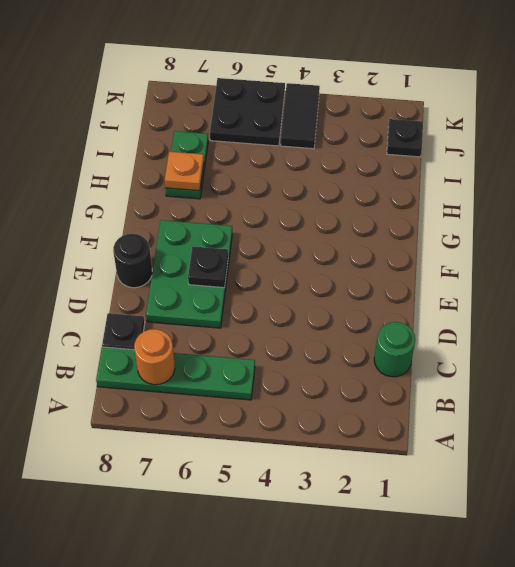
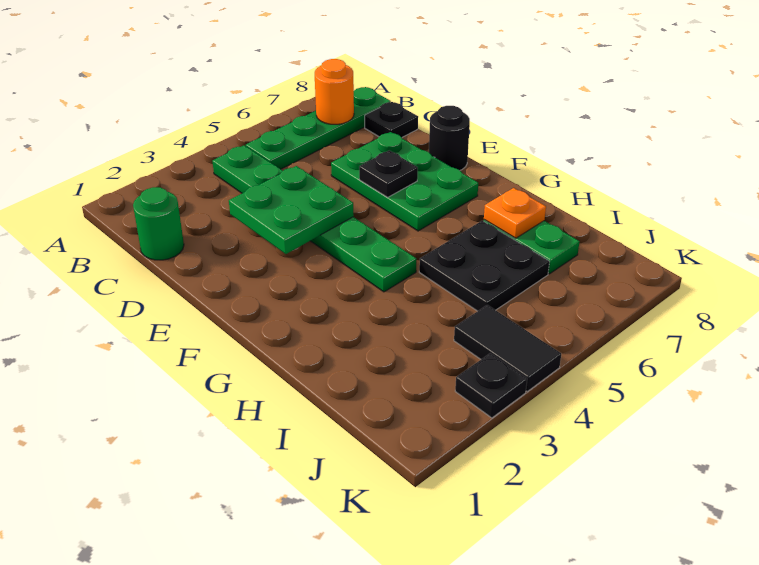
none -> green 1x6 plate [212,145,416,292]
none -> green 2x2 plate [229,166,354,254]
black 1x1 plate [387,119,423,157] -> black 1x1 plate moved to [455,353,527,418]
black 2x2 plate [210,78,285,146] -> black 2x2 plate moved to [419,221,550,311]

